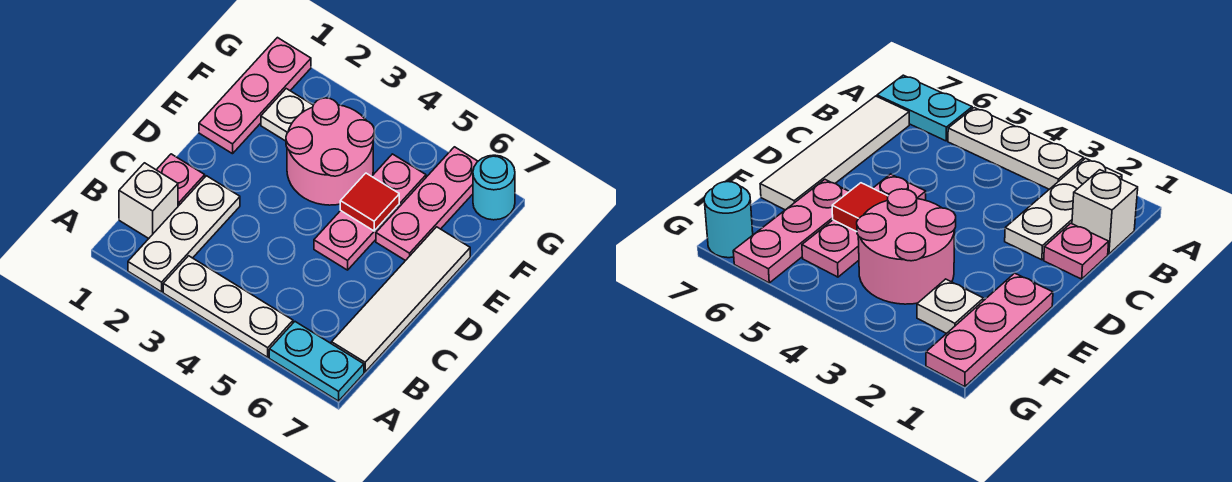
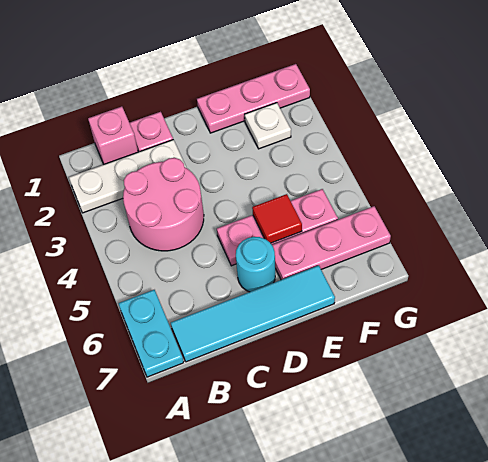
white 1x3 plate [163,256,293,357] -> none
white 1x1 brick [119,163,178,239] -> pink 1x1 brick [88,106,138,164]
white 1x4 tile [331,227,470,372] -> cyan 1x4 tile [171,265,335,362]
pink 2x2 round brick [286,98,374,205] -> pink 2x2 round brick moved to [123,158,204,251]
cyan 1x1 round brick [473,155,515,220] -> cyan 1x1 round brick moved to [236,237,275,292]

